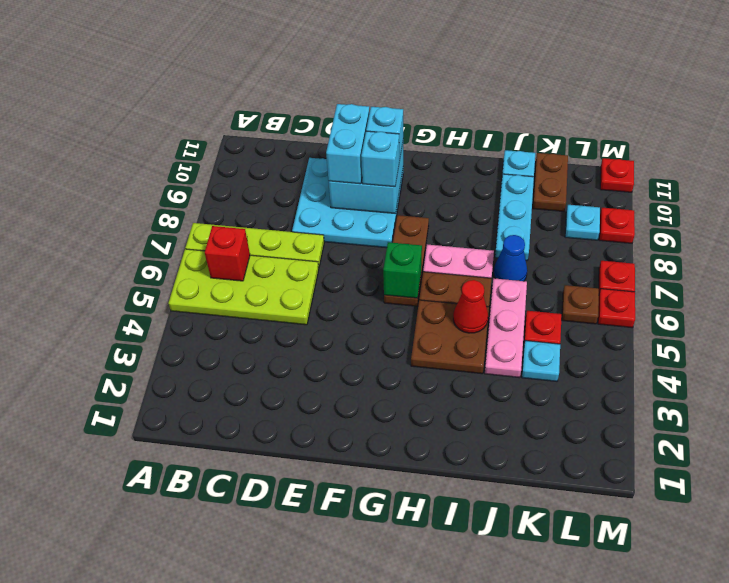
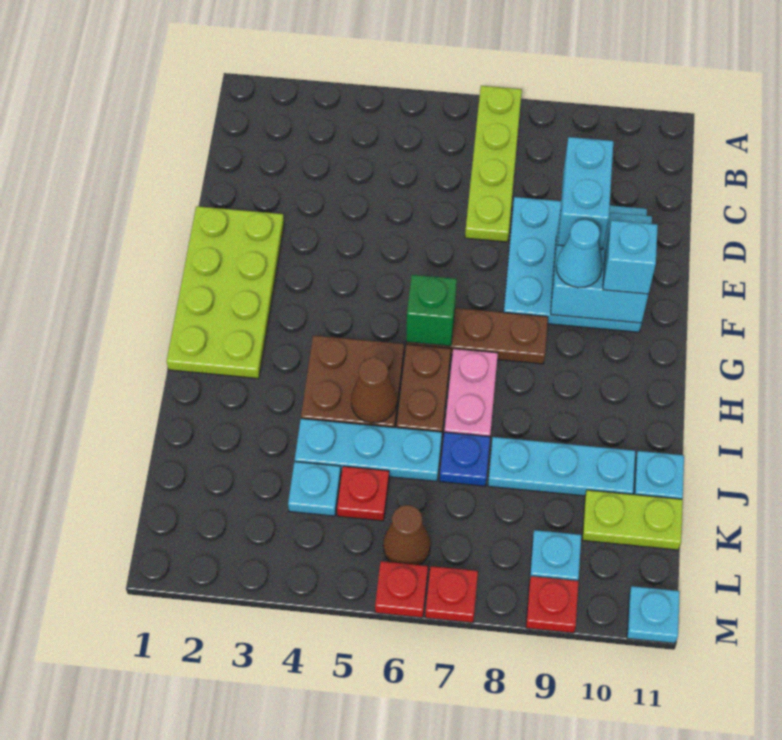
lime 2x4 plate [168,249,319,325] -> lime 2x4 plate moved to [167,206,284,379]
red 1x1 brick [205,226,250,281] -> none
cyan 1x2 brick [326,104,369,184] -> cyan 1x2 brick turned to [558,137,613,249]
cyan 1x1 brick [361,131,399,187] -> cyan 1x1 cone [556,220,603,288]
red 1x1 cone [453,280,488,333] -> brown 1x1 cone [351,358,397,423]
pink 1x3 plate [485,278,527,378] -> cyan 1x3 plate [295,419,442,481]
blue 1x1 cone [494,235,527,281] -> blue 1x1 plate [440,432,490,486]
brown 1x2 plate [533,153,568,212] -> lime 1x2 plate [582,490,683,550]
brown 1x1 plate [562,285,599,324] -> brown 1x1 cone [383,505,430,565]
red 1x1 plate [600,158,634,192] -> cyan 1x1 plate [627,586,680,643]

